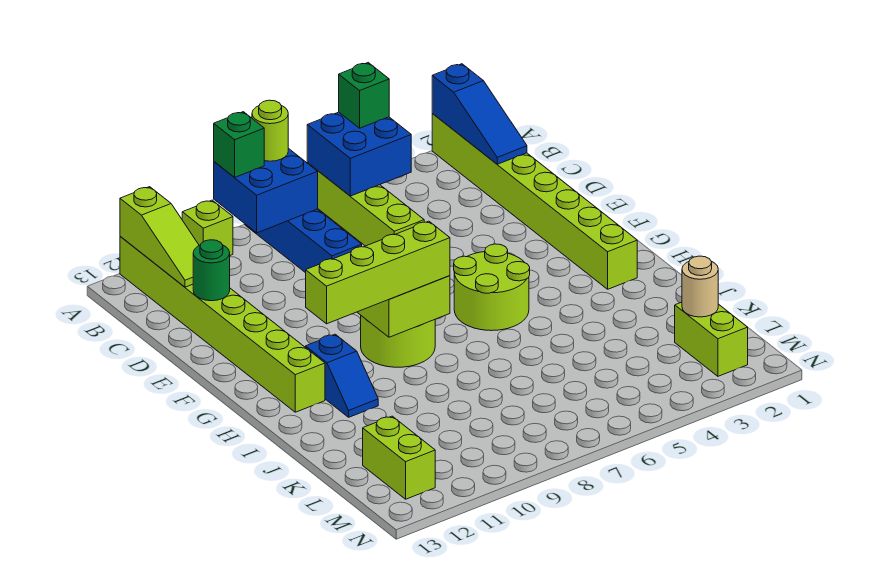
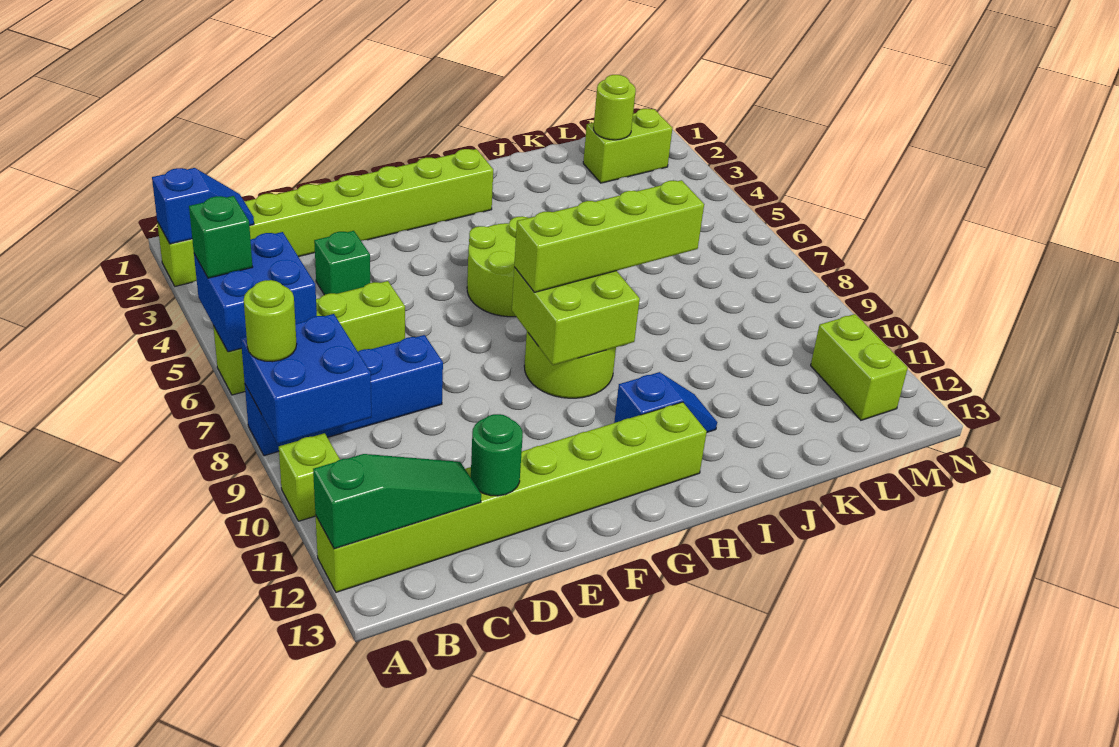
blue 1x3 slope [432,64,527,164] -> blue 1x2 slope [152,168,254,244]
green 1x1 brick [214,112,264,177] -> green 1x1 brick moved to [314,231,370,295]
lime 1x3 slope [120,187,199,287] -> green 1x3 slope [313,454,481,549]
lime 1x4 brick [306,221,450,324] -> lime 1x4 brick turned to [514,180,704,292]
tan 1x1 round brick [682,256,718,317] -> lime 1x1 round brick [594,75,636,140]
lime 1x2 brick [363,416,435,499] -> lime 1x2 brick turned to [811,314,908,420]

